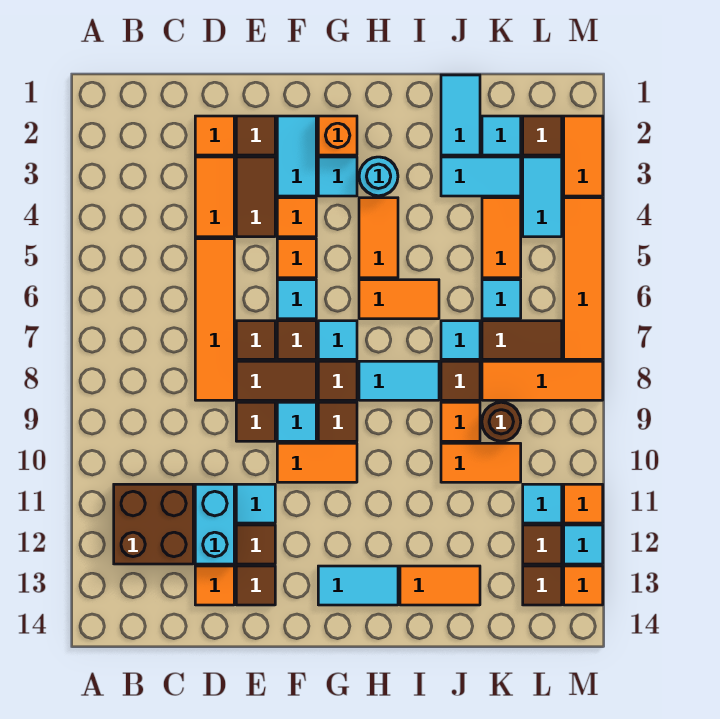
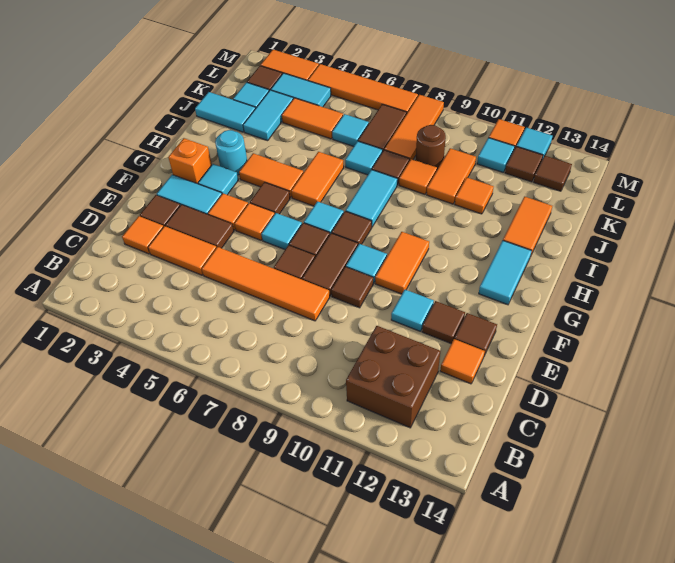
cyan 1x2 brick [195,484,234,564] -> none
brown 1x1 tile [318,402,357,441] -> brown 1x1 tile moved to [250,182,290,214]
orange 1x1 tile [564,566,603,605] -> orange 1x1 tile moved to [455,177,494,214]

